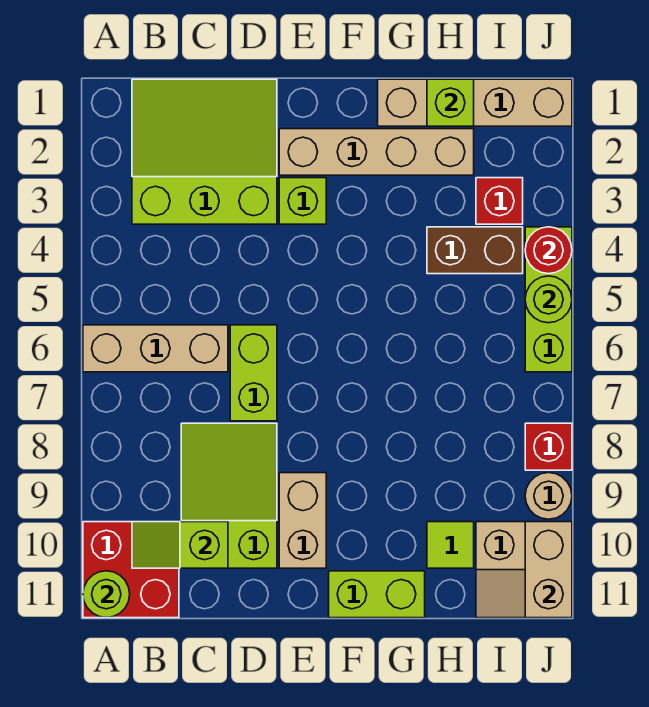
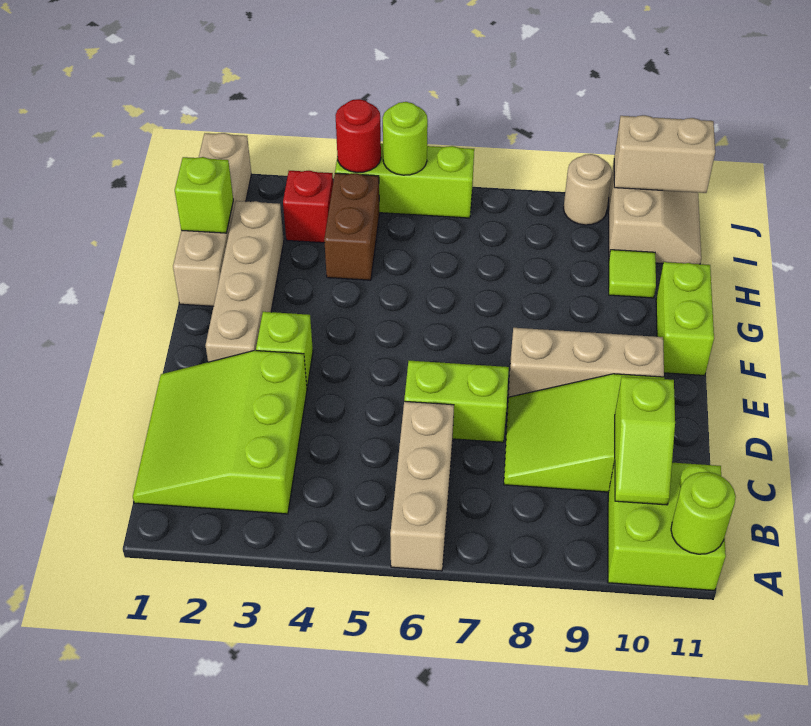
red 2x2 brick [83,522,179,618] -> lime 2x2 brick [608,460,726,590]
tan 1x2 brick [279,473,326,568] -> tan 1x3 brick [508,328,664,397]
red 1x1 brick [525,423,572,470] -> none

